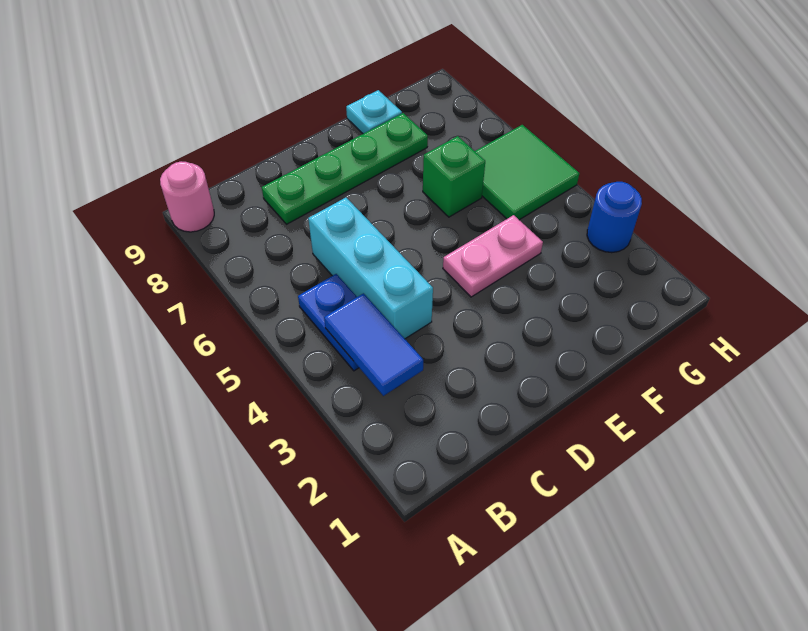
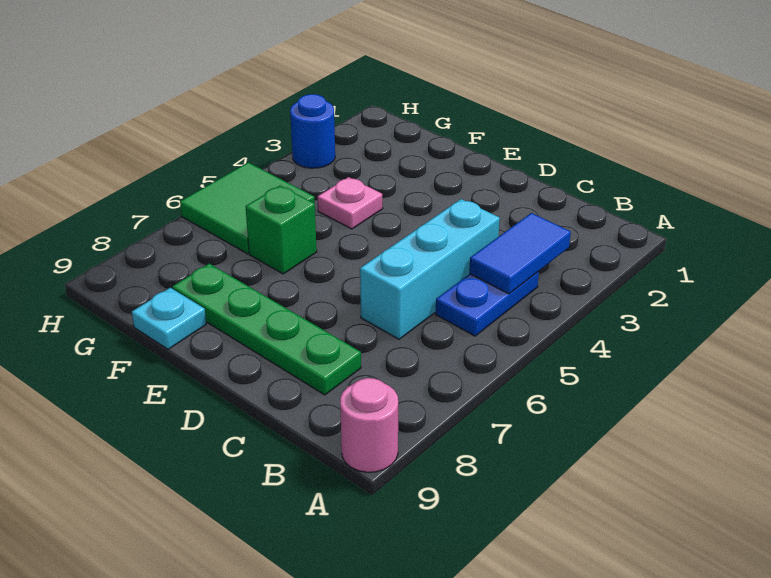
pink 1x2 plate [443,215,543,297] -> pink 1x1 plate [318,177,383,229]

